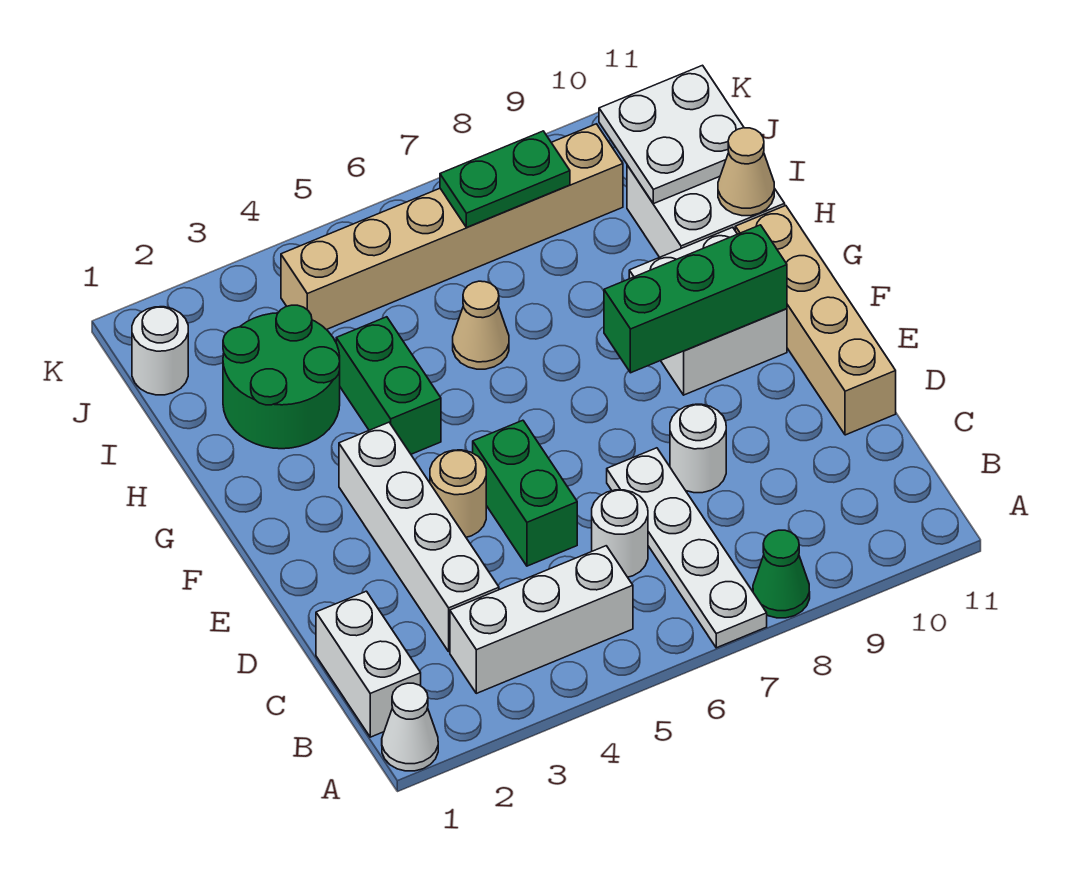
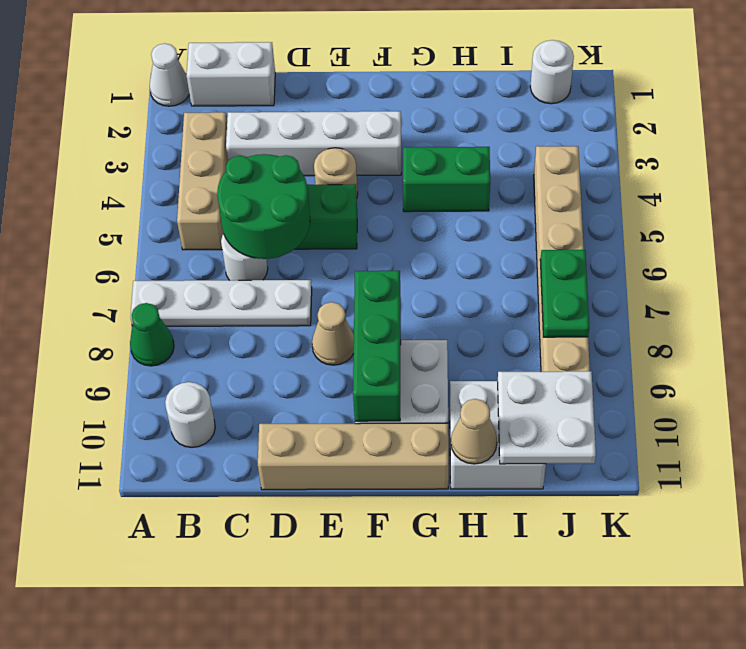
white 1x3 brick [450,546,633,693] -> tan 1x3 brick [177,112,228,250]
white 1x1 round brick [670,404,726,493] -> white 1x1 round brick moved to [165,382,215,447]
green 2x2 round brick [223,305,340,449] -> green 2x2 round brick moved to [217,154,310,259]
tan 1x1 cone [453,281,509,369] -> tan 1x1 cone moved to [312,302,354,365]

